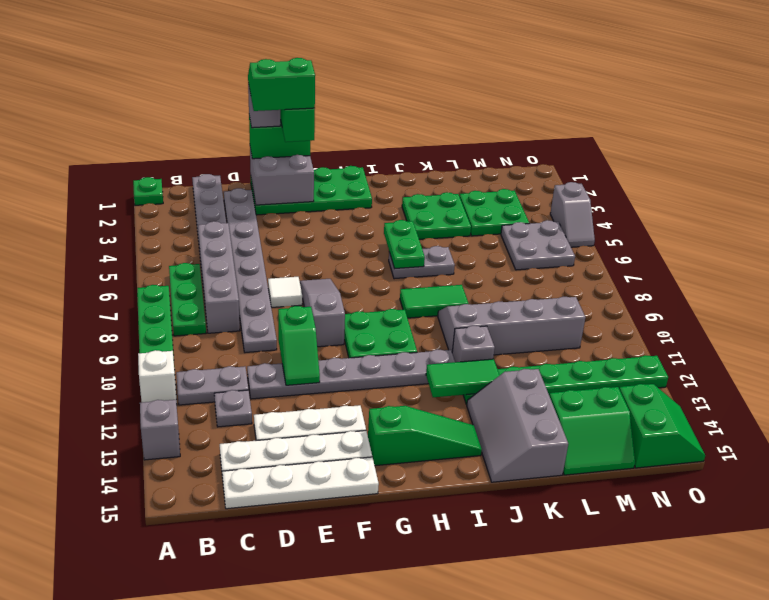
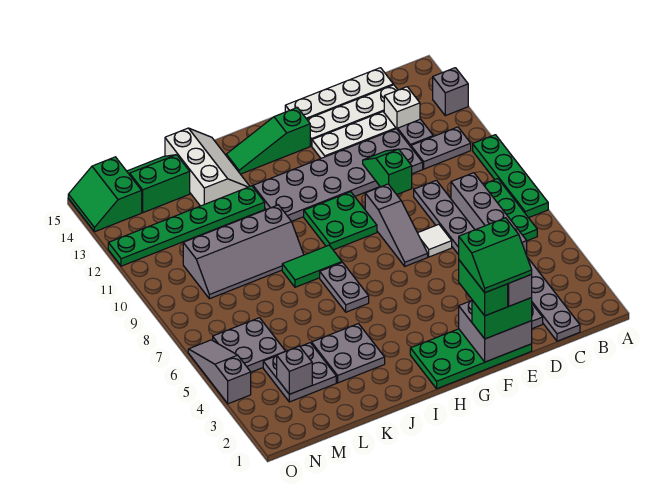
green 1x1 plate [133,177,163,205] -> none
white 1x1 brick [138,350,177,404] -> white 1x1 brick moved to [384,87,420,130]
grey 1x6 plate [247,349,455,399] -> grey 2x6 plate [253,129,423,221]
green 1x2 plate [384,220,425,269] -> none
grey 1x2 plate [389,246,455,279] -> grey 1x2 plate turned to [320,263,369,312]
green 1x2 tile [426,359,500,397] -> none
green 2x2 plate [402,192,471,239] -> grey 2x2 plate [312,324,385,383]
grey 1x1 brick [452,326,495,362] -> grey 1x1 brick moved to [277,346,312,394]
grey 2x3 slope [467,369,568,482] -> white 2x3 slope [165,128,250,206]
green 2x2 plate [459,189,529,236] -> grey 2x2 plate [263,343,336,402]
grey 1x2 slope [550,182,595,247] -> grey 1x3 slope [188,340,251,404]

